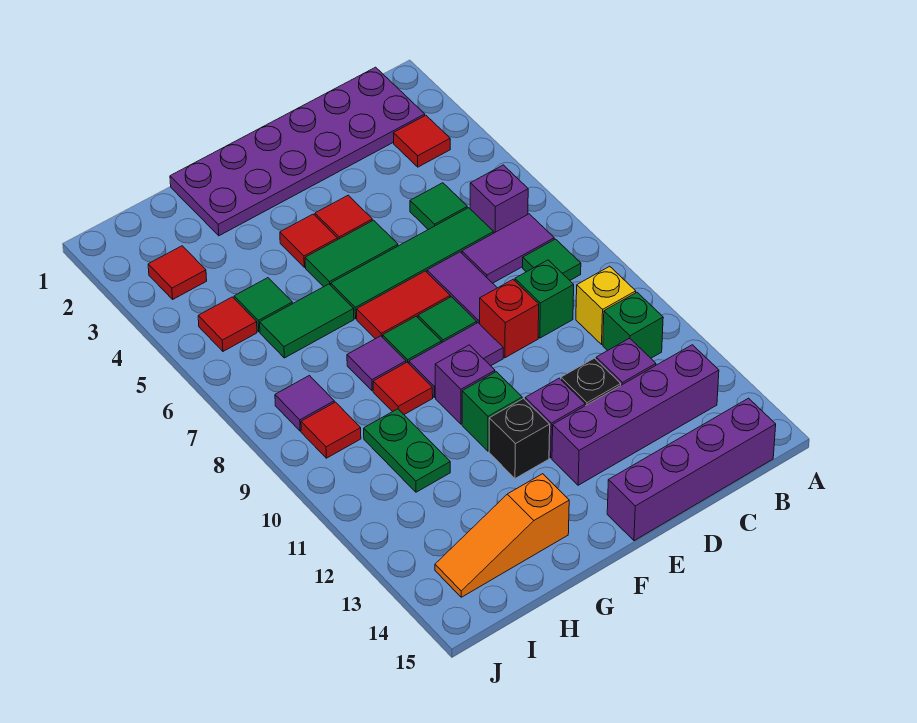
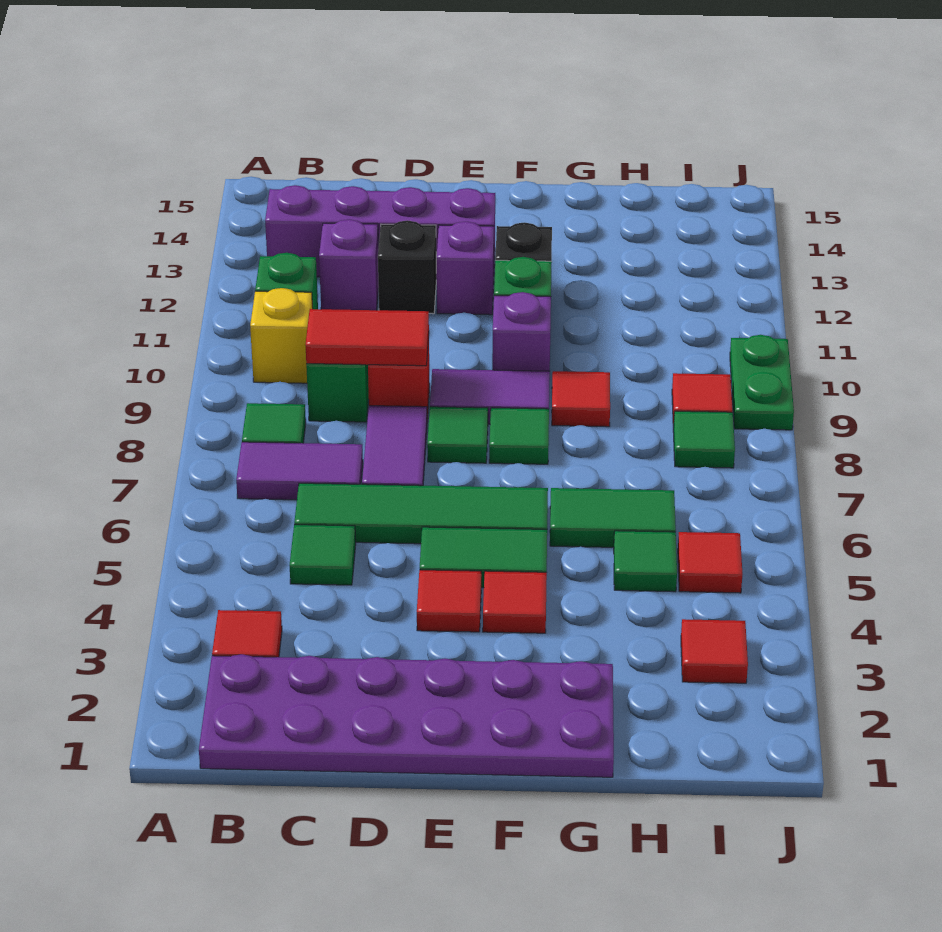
purple 1x1 brick [470,165,528,233] -> none
purple 1x4 brick [607,398,776,541] -> none
red 1x2 tile [357,271,450,339] -> red 1x2 tile moved to [305,309,429,366]
purple 1x1 tile [347,336,406,391] -> none
orange 1x3 slope [435,474,569,597] -> none
green 1x2 plate [364,409,450,492] -> green 1x2 plate moved to [730,335,794,430]
purple 1x1 tile [275,376,334,431] -> green 1x1 tile [673,411,735,468]

